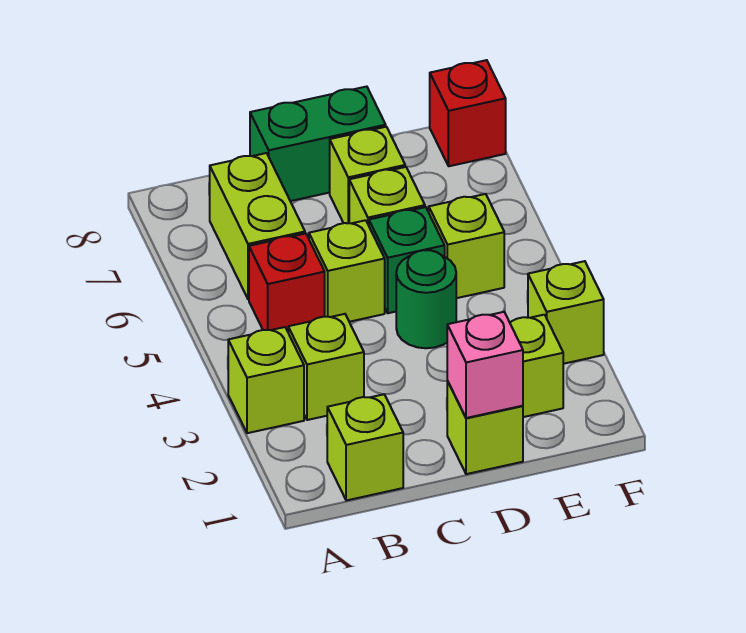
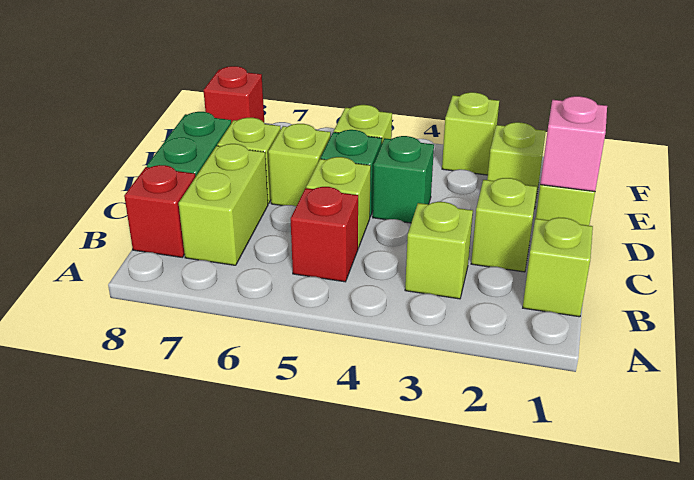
lime 1x1 brick [228,327,304,433] -> lime 1x1 brick moved to [471,178,537,272]
lime 1x2 brick [210,153,305,299] -> lime 1x2 brick turned to [179,144,268,265]
none -> red 1x1 brick [124,165,196,257]
green 1x1 round brick [396,250,456,348] -> green 1x1 brick [373,136,434,223]

